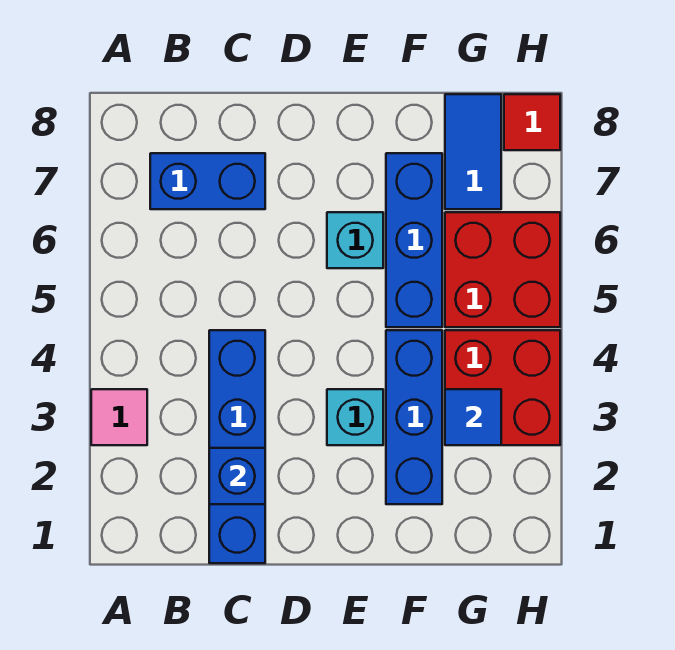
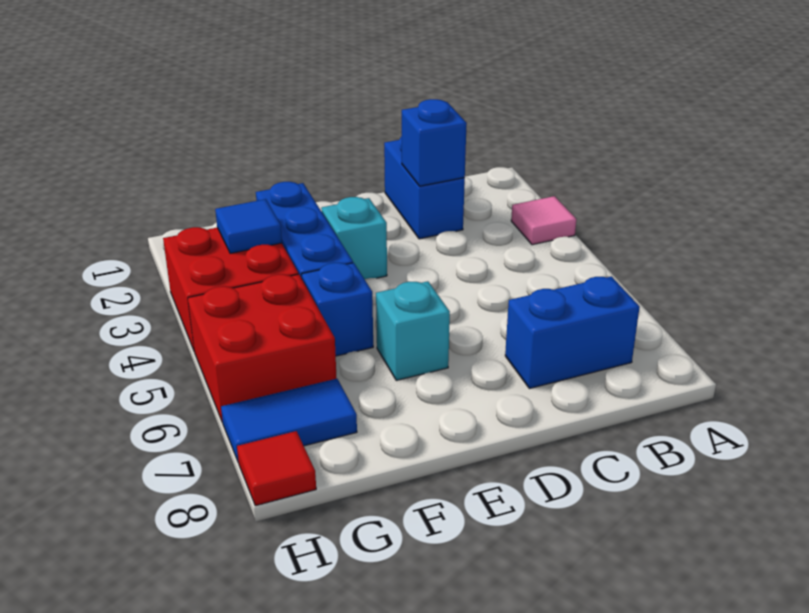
blue 1x4 brick [209,330,265,563] -> blue 1x2 brick [384,136,465,239]
blue 1x3 brick [386,153,442,327] -> blue 1x1 brick [302,263,373,356]
blue 1x2 tile [445,94,501,209] -> blue 1x2 tile turned to [221,379,357,463]

